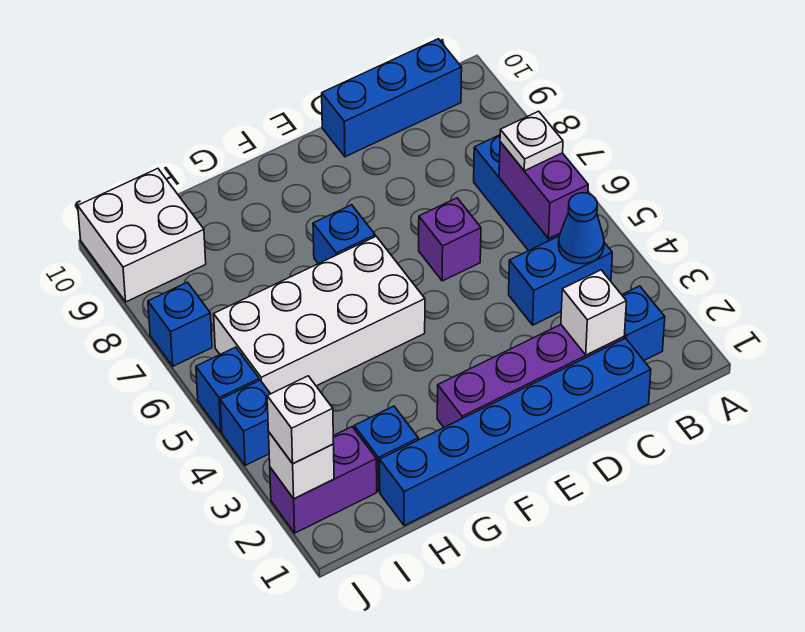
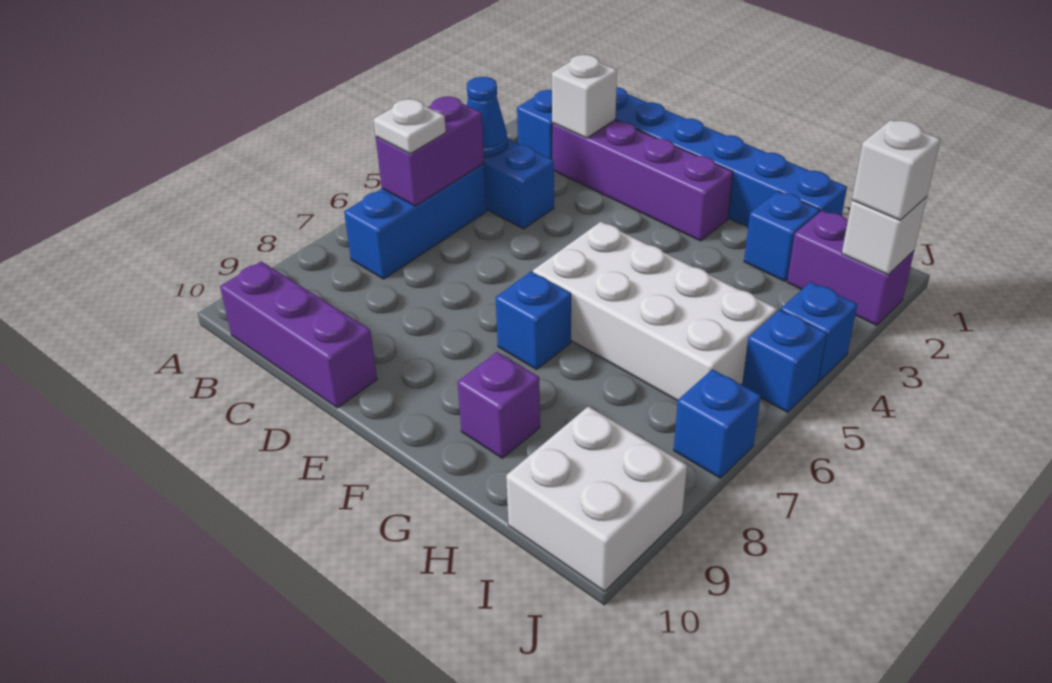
blue 1x3 brick [322,39,462,157] -> purple 1x3 brick [220,261,377,408]
purple 1x1 brick [419,198,481,281] -> purple 1x1 brick moved to [458,352,540,458]

